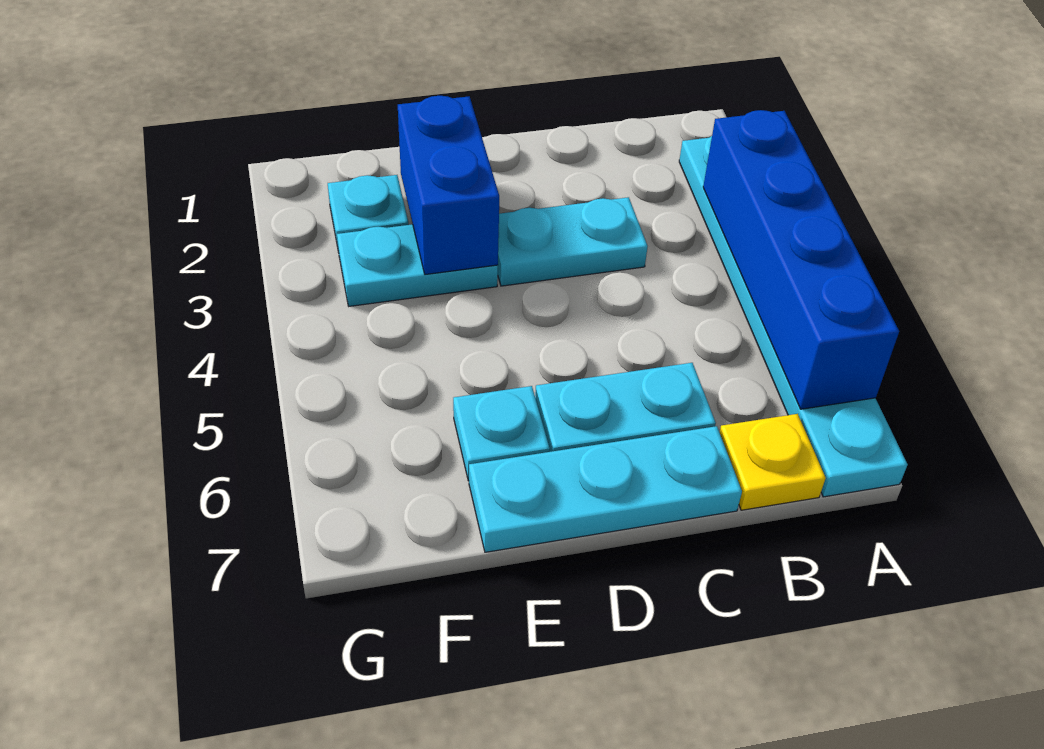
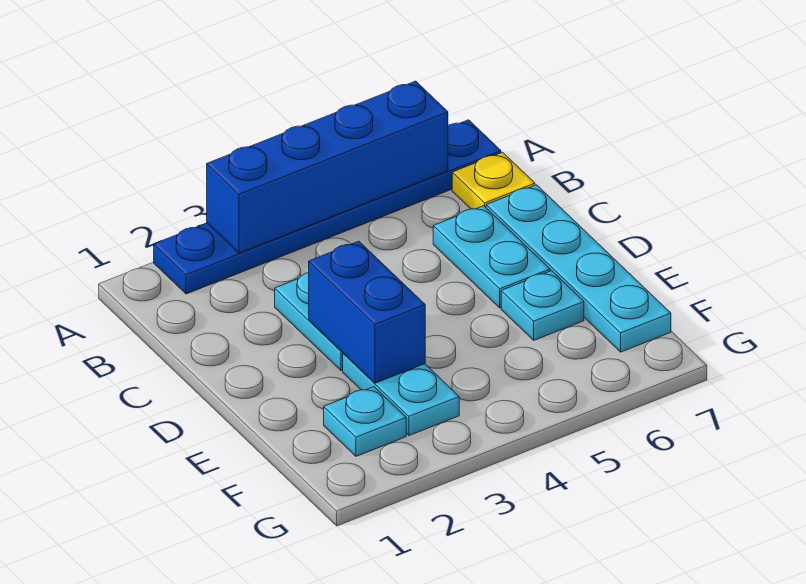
cyan 1x6 plate [679,136,908,497] -> blue 1x6 plate [154,120,501,294]
cyan 1x3 plate [469,426,742,552] -> cyan 1x4 plate [486,185,671,352]
blue 1x2 brick [398,96,499,275] -> blue 1x2 brick turned to [309,241,425,383]

